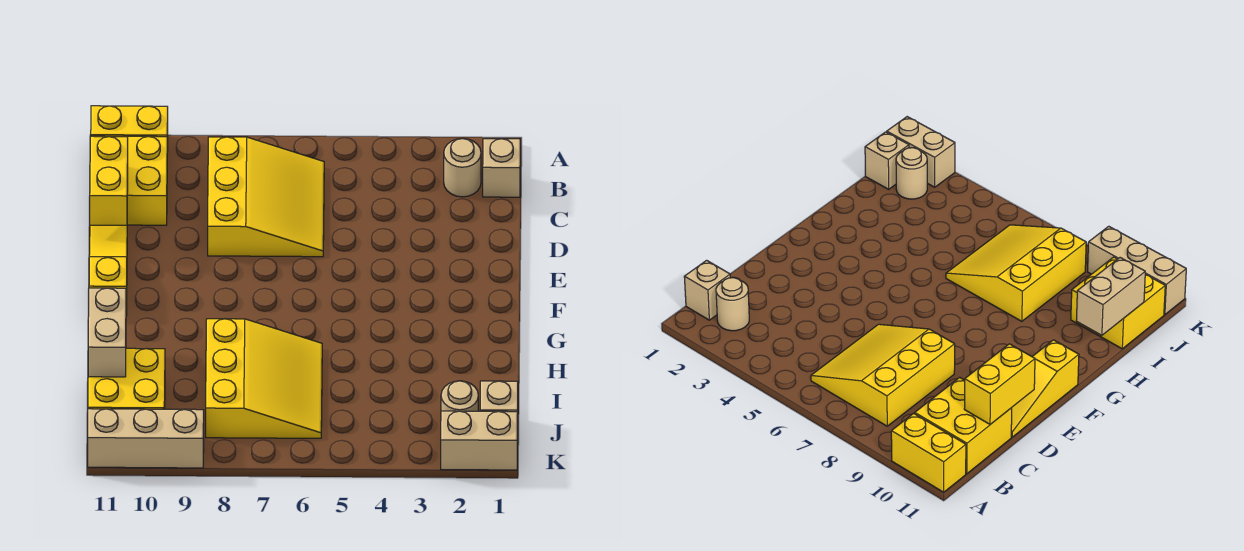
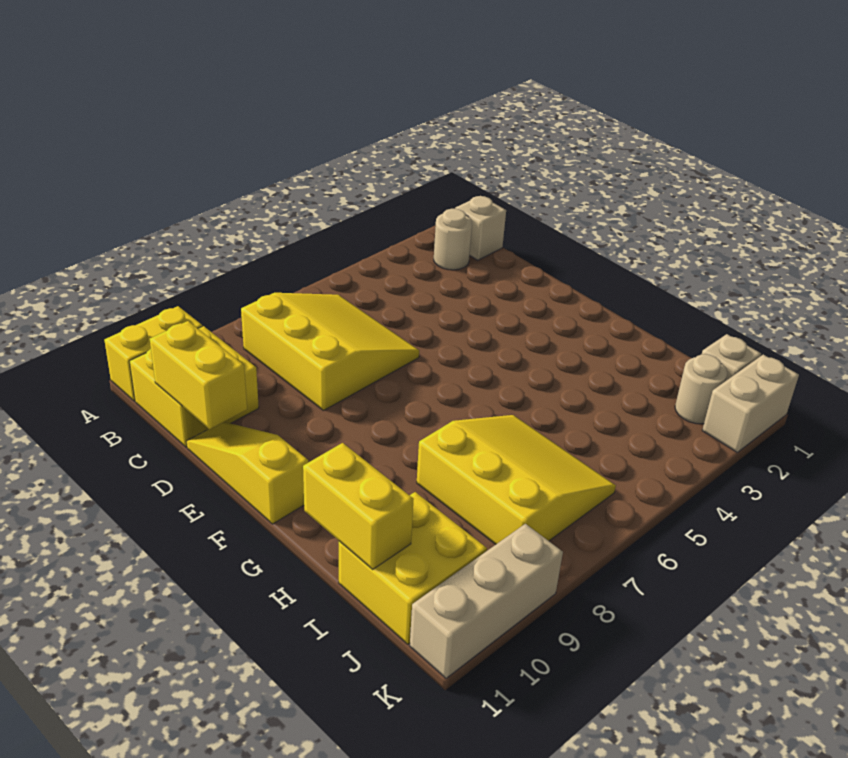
tan 1x2 brick [88,288,126,377] -> yellow 1x2 brick [303,443,414,570]

